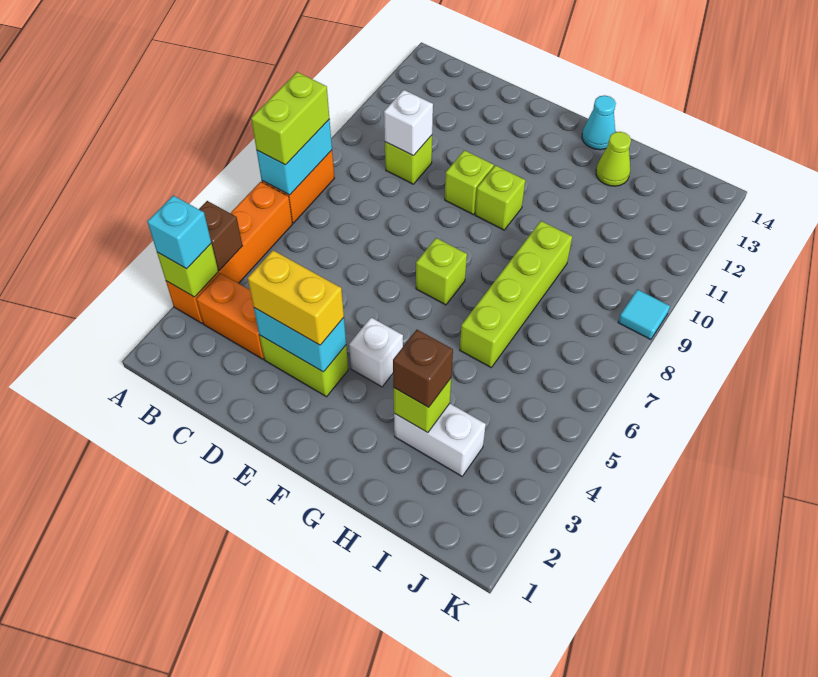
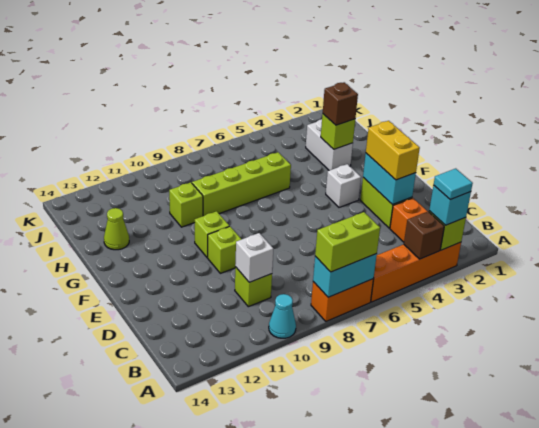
lime 1x1 brick [416,238,467,305] -> lime 1x1 brick moved to [169,182,203,227]
cyan 1x1 cone [582,95,616,150] -> cyan 1x1 cone moved to [269,294,296,338]
cyan 1x1 tile [618,290,670,340] -> cyan 1x1 tile moved to [434,169,473,199]

